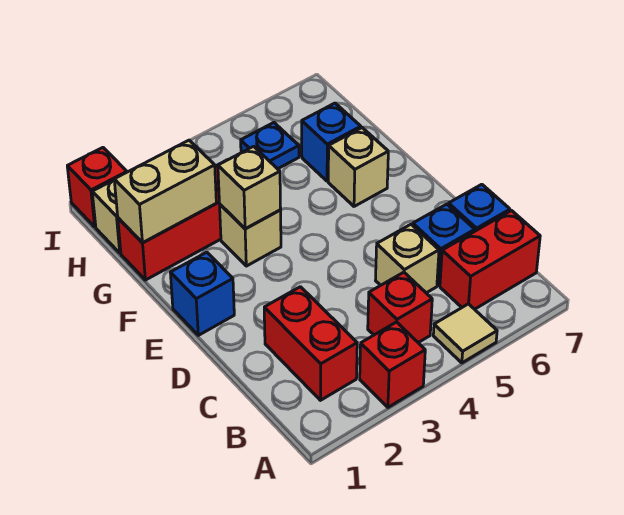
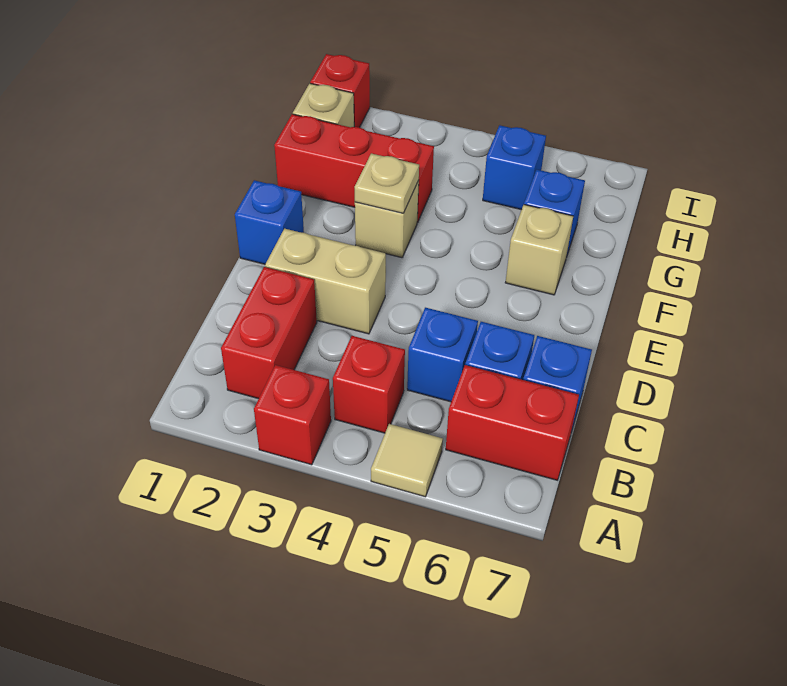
tan 1x1 brick [376,224,439,293] -> blue 1x1 brick [407,308,478,402]
tan 1x1 brick [218,146,281,229] -> tan 1x1 plate [355,153,419,213]
tan 1x2 brick [114,140,216,243] -> tan 1x2 brick moved to [265,229,386,334]
blue 1x1 plate [241,123,299,169] -> blue 1x1 brick [483,125,546,210]

